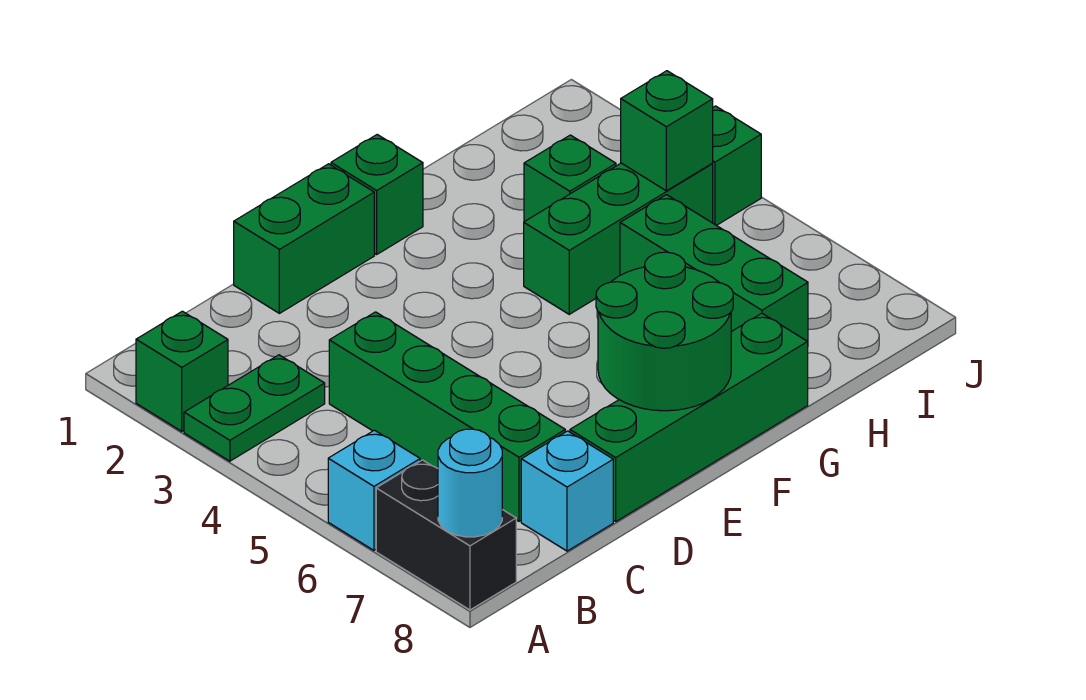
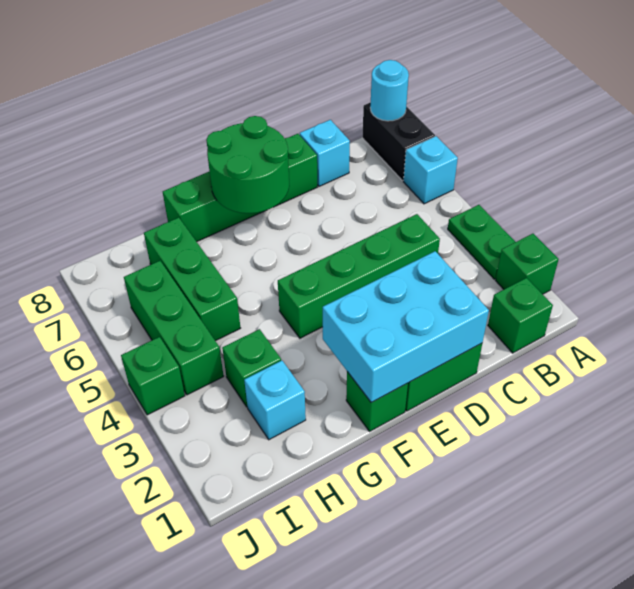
green 1x2 plate [184,355,325,461] -> green 1x2 plate turned to [448,205,515,279]
green 1x4 brick [329,312,565,521] -> green 1x4 brick turned to [278,214,440,338]
none -> cyan 2x3 brick [323,251,489,402]
green 1x3 brick [524,163,713,314] -> green 1x3 brick turned to [124,261,224,395]
none -> cyan 1x1 brick [244,360,306,440]
green 1x1 brick [621,71,713,191] -> green 1x1 brick moved to [488,278,553,353]

